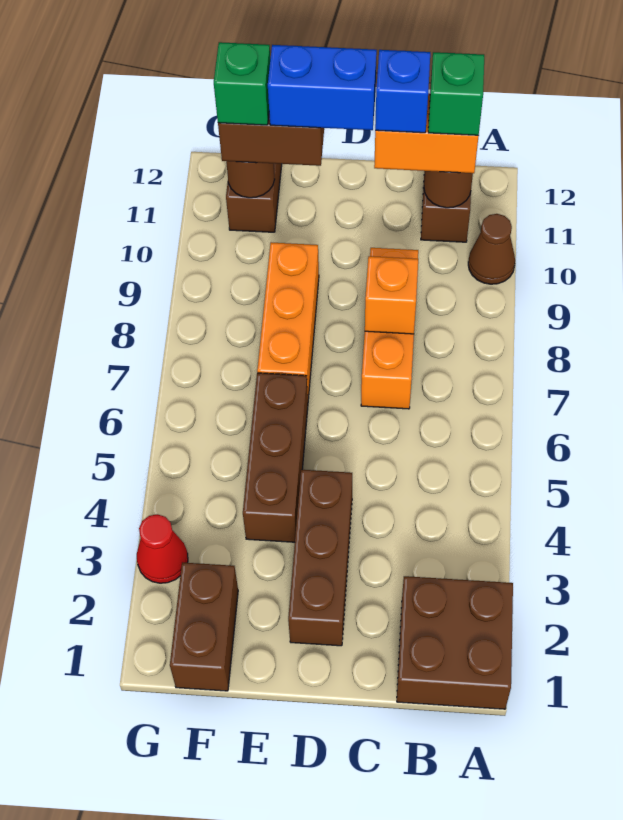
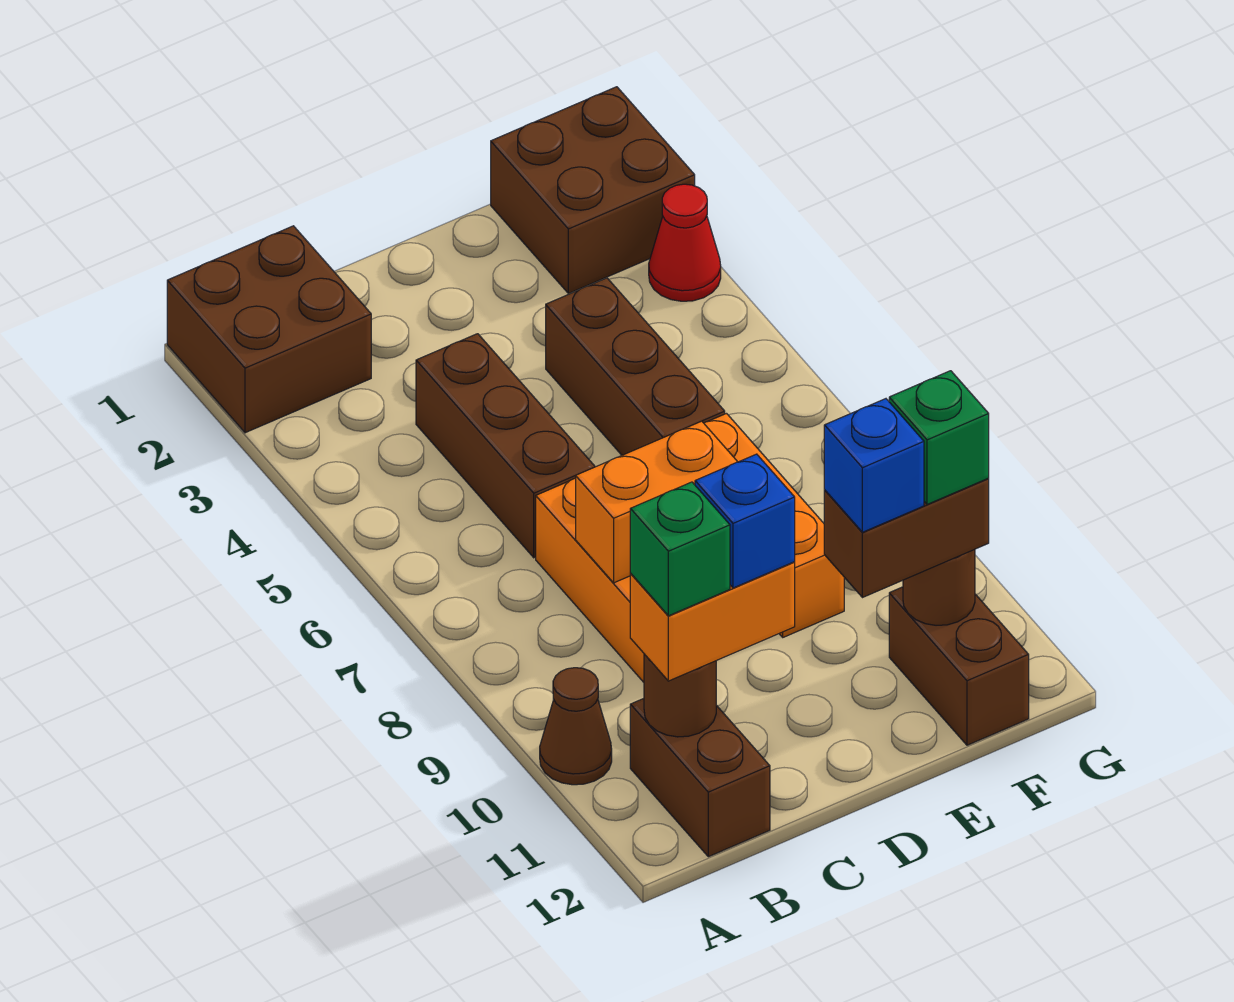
orange 1x1 brick [365,256,418,334] -> orange 1x2 brick [576,421,737,583]
brown 1x3 brick [288,470,352,646] -> brown 1x3 brick moved to [416,334,595,558]
blue 1x2 brick [268,45,377,130] -> blue 1x1 brick [824,399,924,532]
brown 1x2 brick [170,562,238,691] -> brown 2x2 brick [491,87,695,294]

